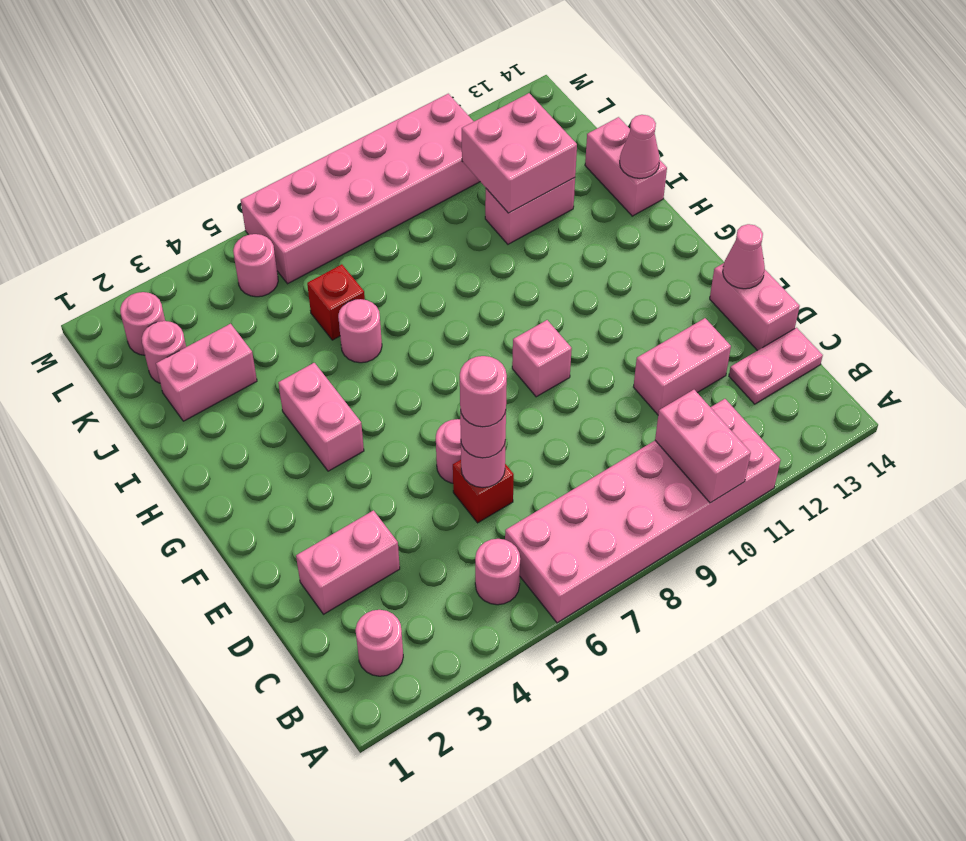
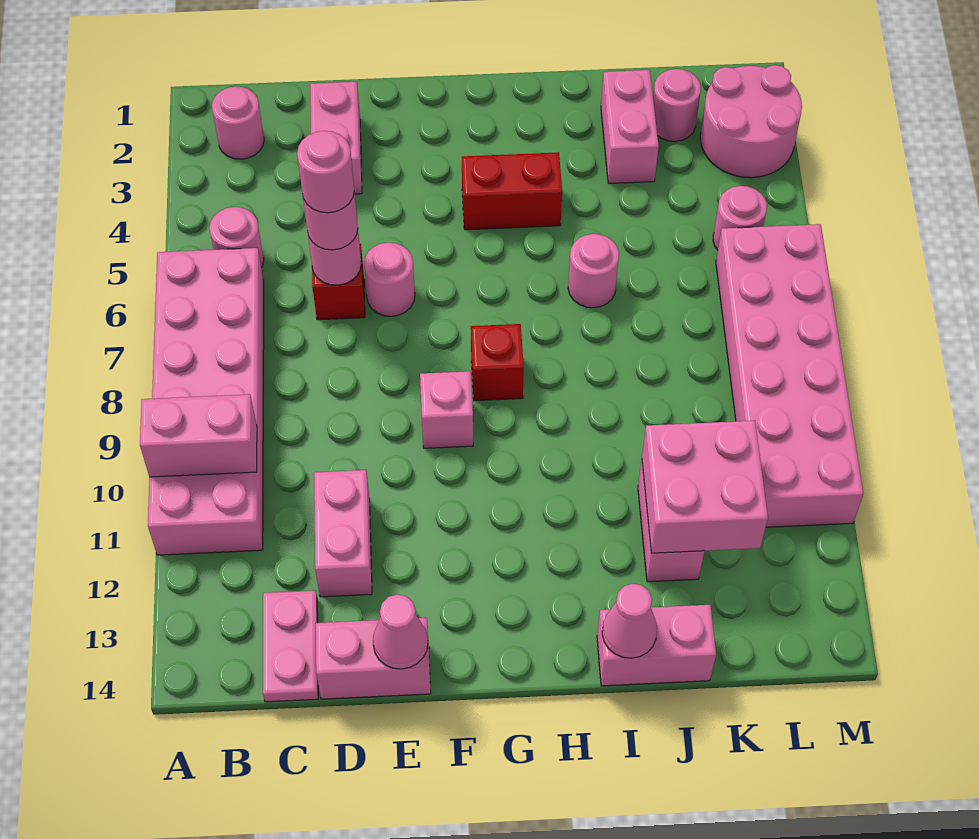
pink 1x2 brick [278,363,364,471] -> red 1x2 brick [462,152,562,230]
red 1x1 brick [307,264,365,340] -> red 1x1 brick moved to [471,324,524,401]
pink 1x1 round brick [120,292,165,355] -> pink 2x2 round brick [700,65,802,178]

